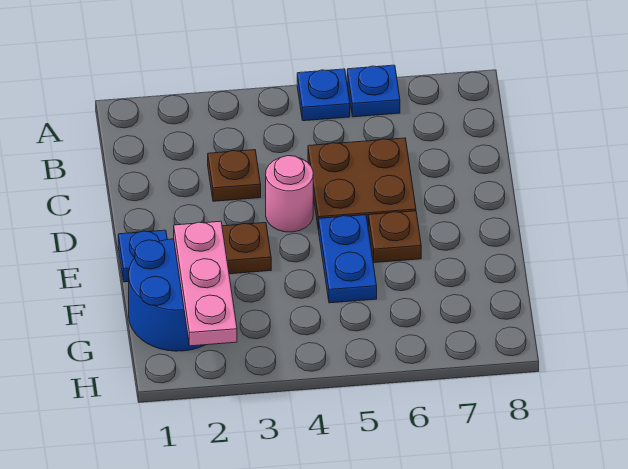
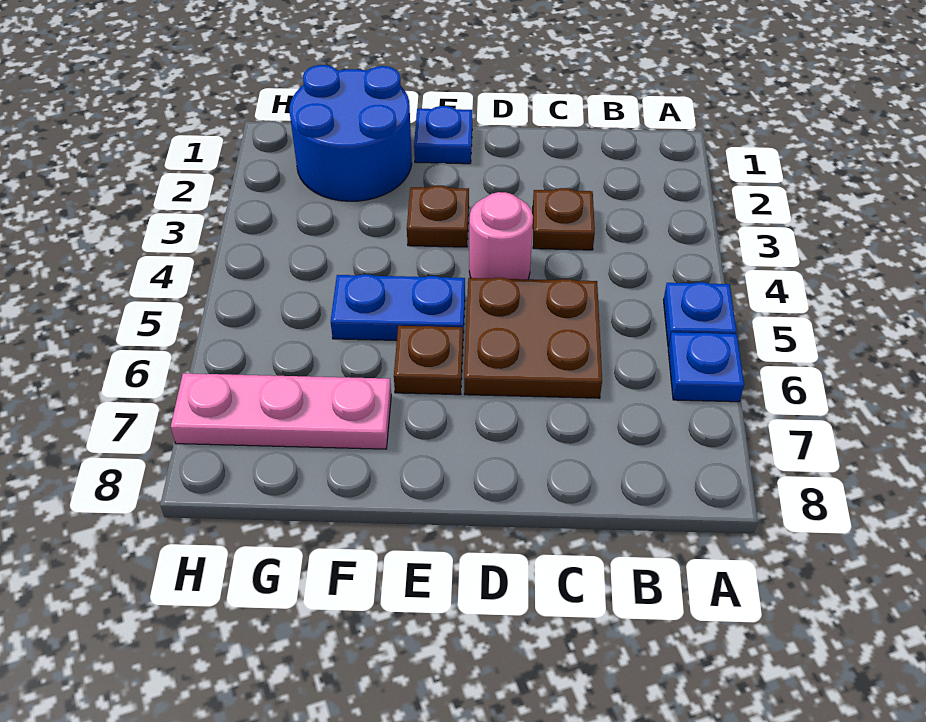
pink 1x3 plate [174,221,237,346] -> pink 1x3 plate moved to [171,373,391,449]

